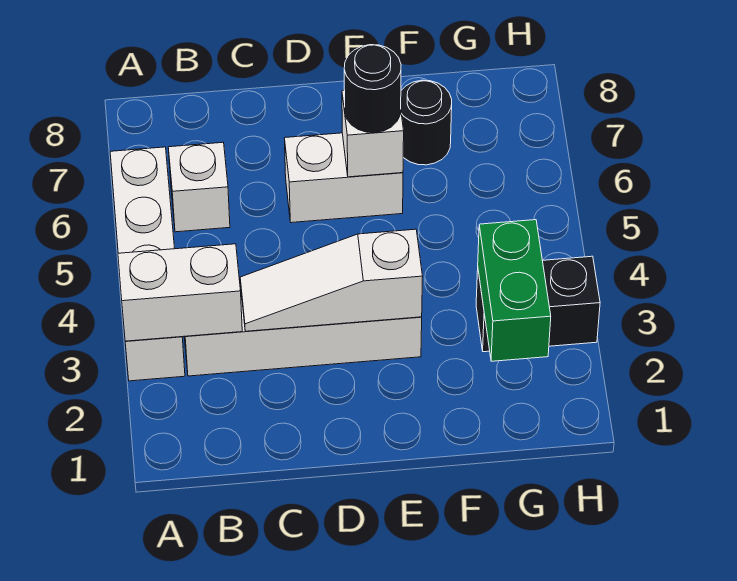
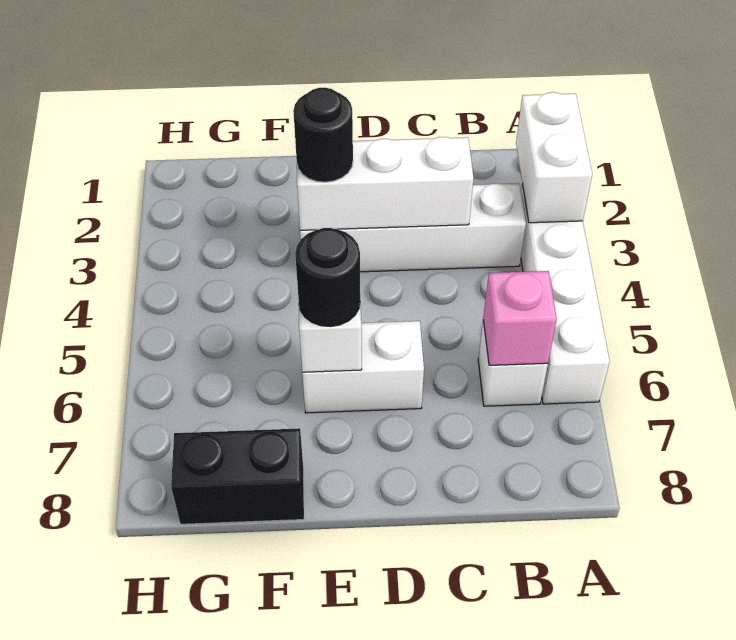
white 1x2 brick [118,244,242,341] -> white 1x2 brick turned to [516,92,592,223]
none -> pink 1x1 brick [483,271,557,365]
white 1x3 slope [240,229,423,331] -> white 1x3 brick [297,137,473,230]
black 1x1 round brick [401,80,452,165] -> black 1x1 round brick moved to [293,88,353,182]
green 1x2 brick [478,220,551,361] -> none
black 1x2 brick [476,256,600,352] -> black 1x2 brick moved to [171,428,304,524]

